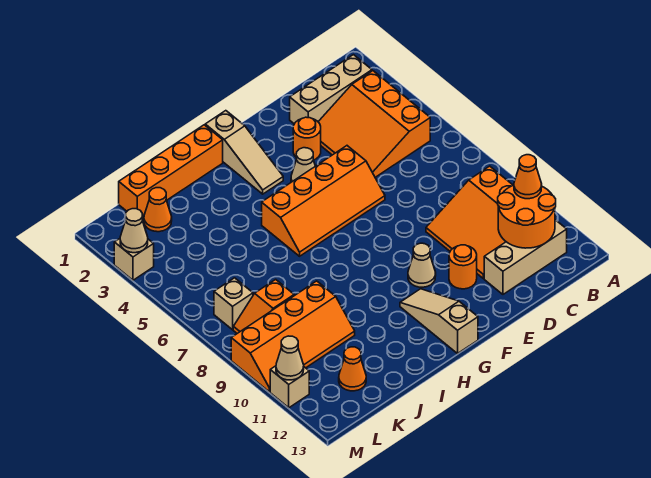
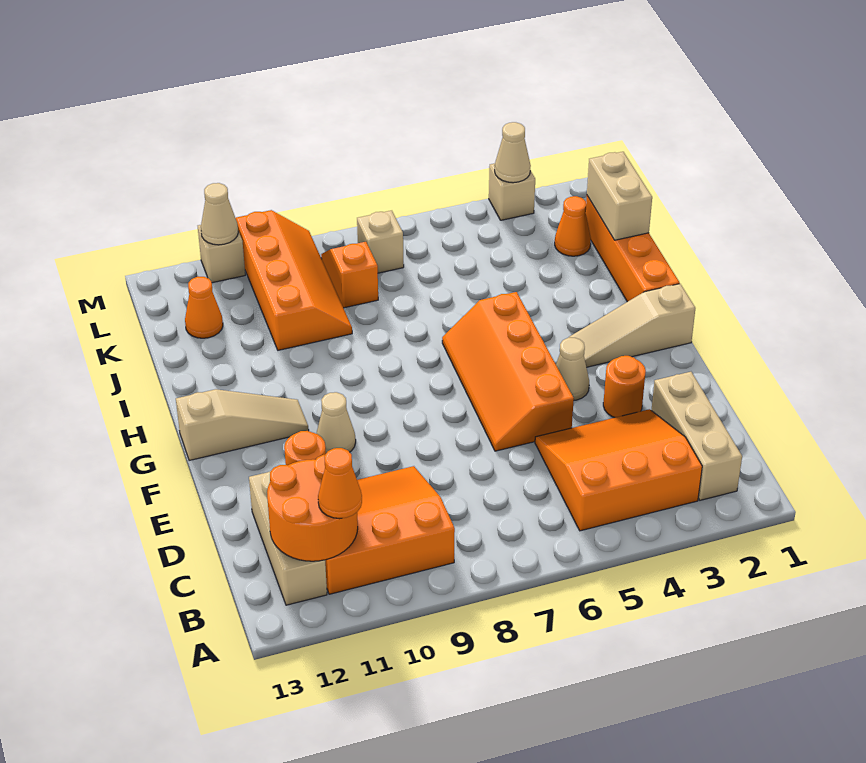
none -> tan 1x2 brick [587,152,652,240]
orange 2x4 slope [231,281,355,392] -> orange 2x4 slope turned to [236,210,352,350]

